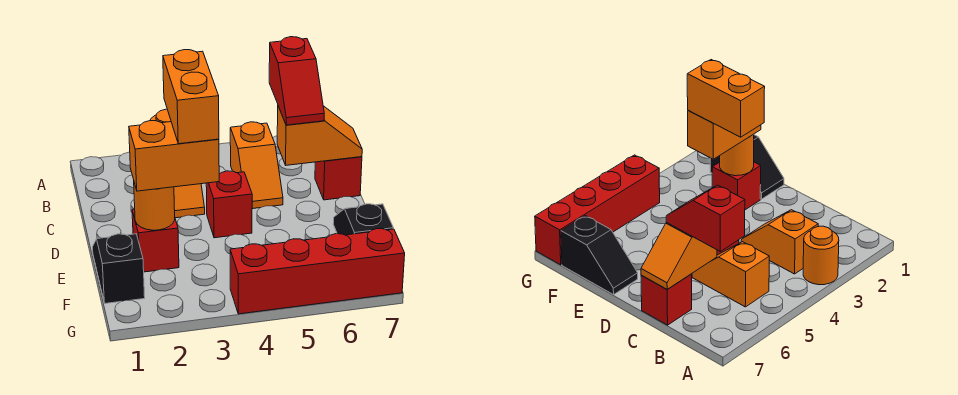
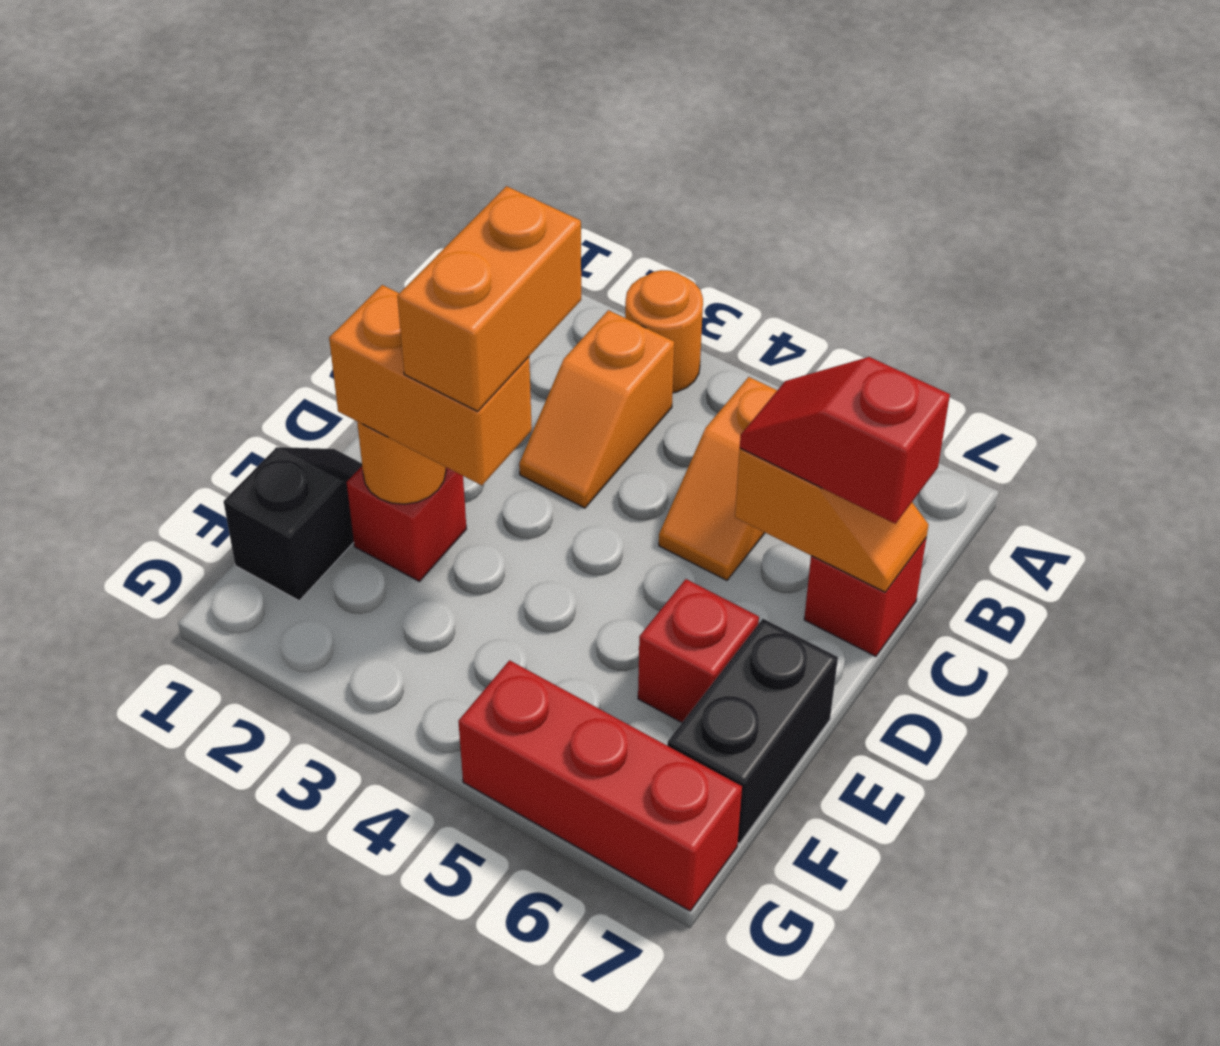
red 1x2 slope [269,37,324,125] -> red 1x2 slope turned to [740,357,950,524]
red 1x1 brick [206,171,252,238] -> red 1x1 brick moved to [638,579,759,722]
black 1x2 slope [333,204,393,235] -> black 1x2 brick [667,619,838,844]
red 1x4 brick [230,229,405,314] -> red 1x3 brick [458,660,742,911]

